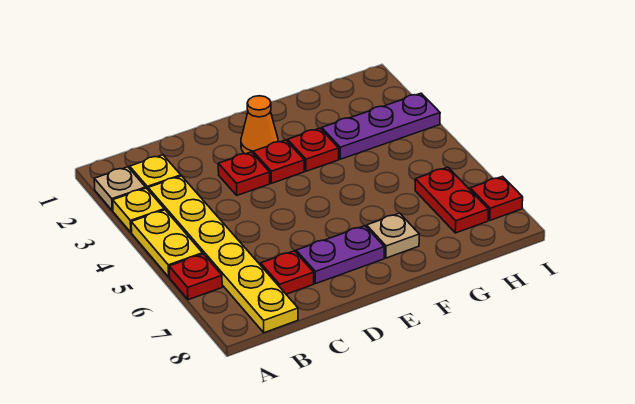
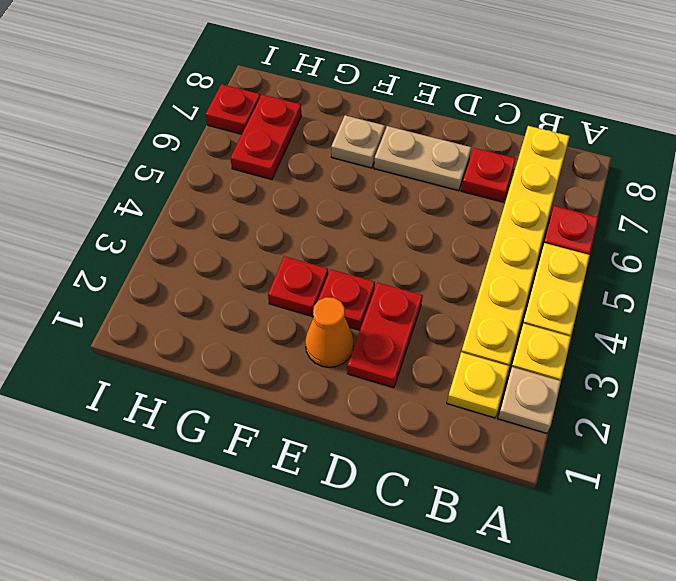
red 1x1 plate [218,152,270,195] -> red 1x2 plate [347,283,423,388]
purple 1x2 plate [296,226,384,284] -> tan 1x2 plate [374,126,471,191]
purple 1x3 plate [322,93,440,159] -> none

